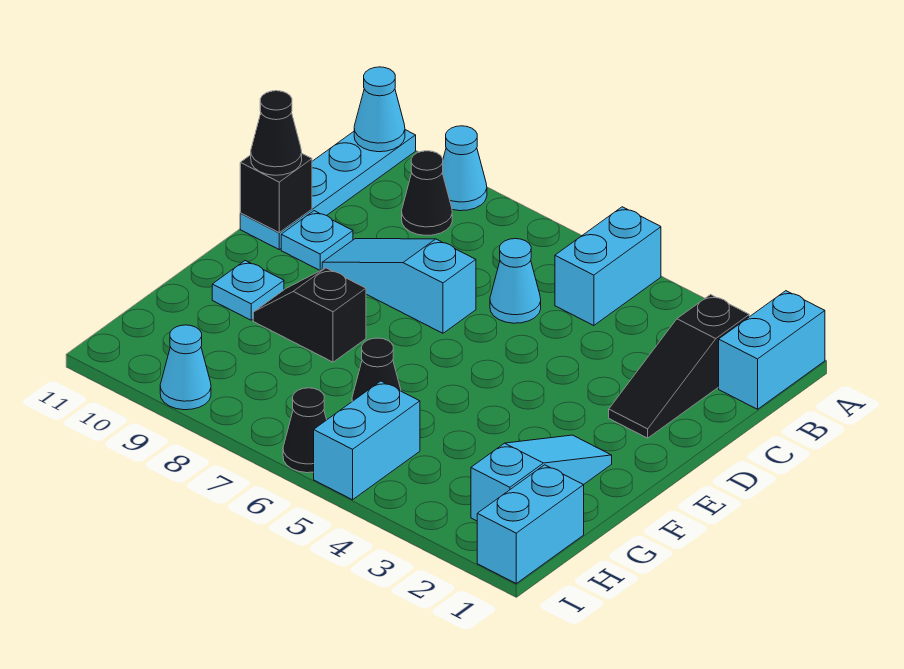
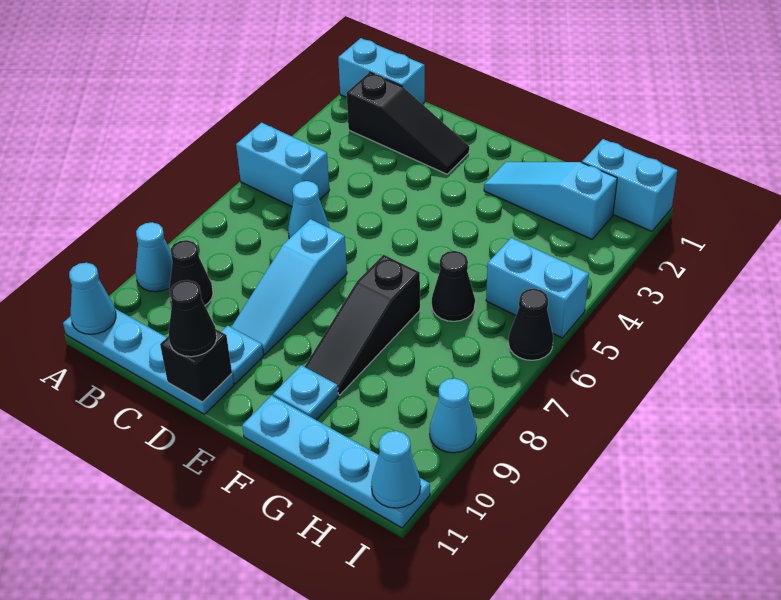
black 1x2 slope [253,268,366,362] -> black 1x3 slope [305,255,420,395]
none -> cyan 1x4 plate [242,396,430,528]
none -> cyan 1x1 cone [371,431,421,508]

